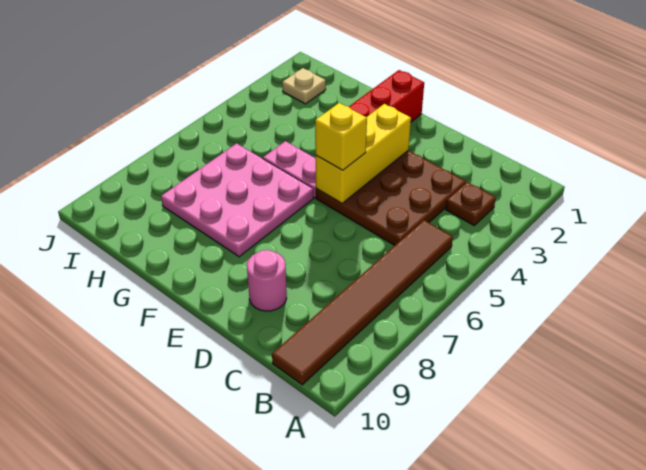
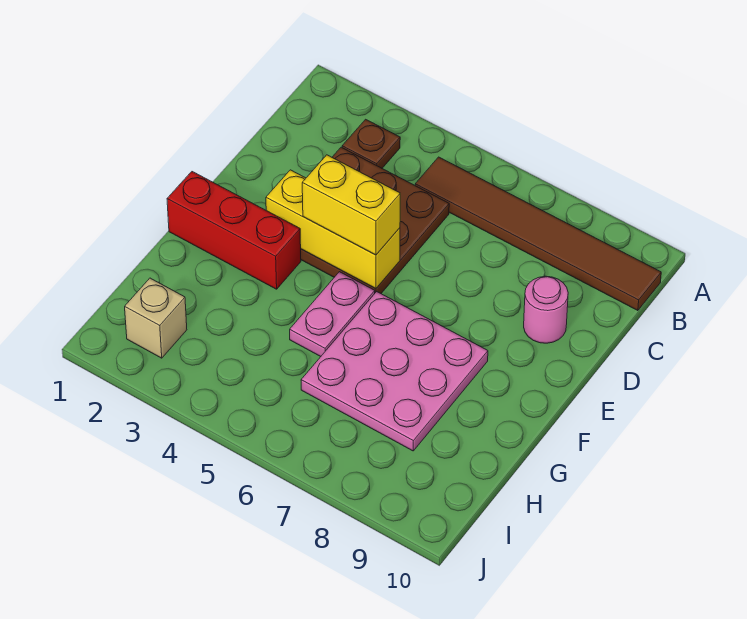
yellow 1x1 brick [315,103,367,170] -> yellow 1x2 brick [302,155,400,255]
tan 1x1 plate [282,68,326,104] -> tan 1x1 brick [125,278,187,358]

